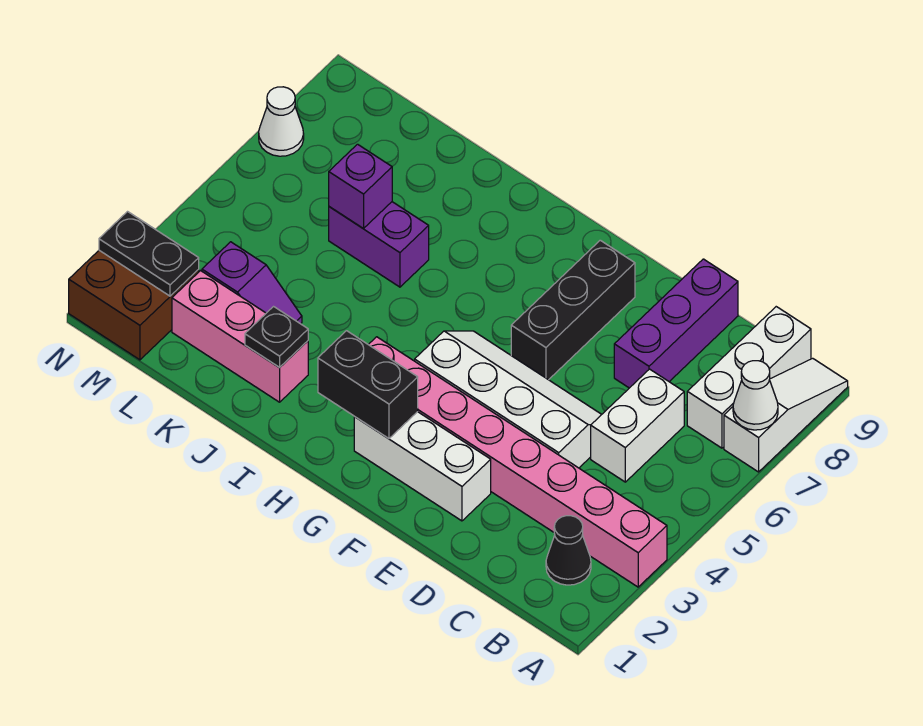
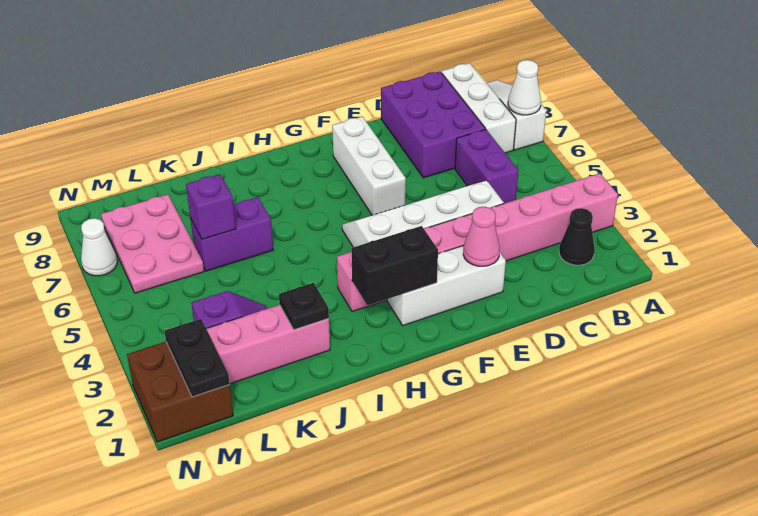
white 1x2 brick [591,369,684,482] -> purple 1x2 brick [455,129,519,203]
purple 1x3 brick [614,259,738,388] -> purple 2x3 brick [381,71,485,178]
none -> pink 1x1 cone [463,207,500,266]
black 1x3 brick [511,240,635,380] -> white 1x3 brick [332,117,406,215]
none -> pink 2x3 plate [101,194,204,293]
black 1x2 plate [99,212,199,296] -> black 1x2 plate turned to [164,319,230,397]

